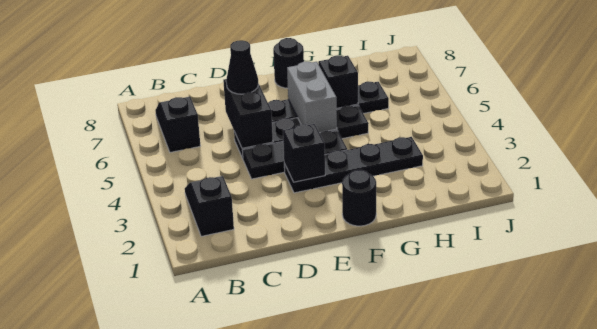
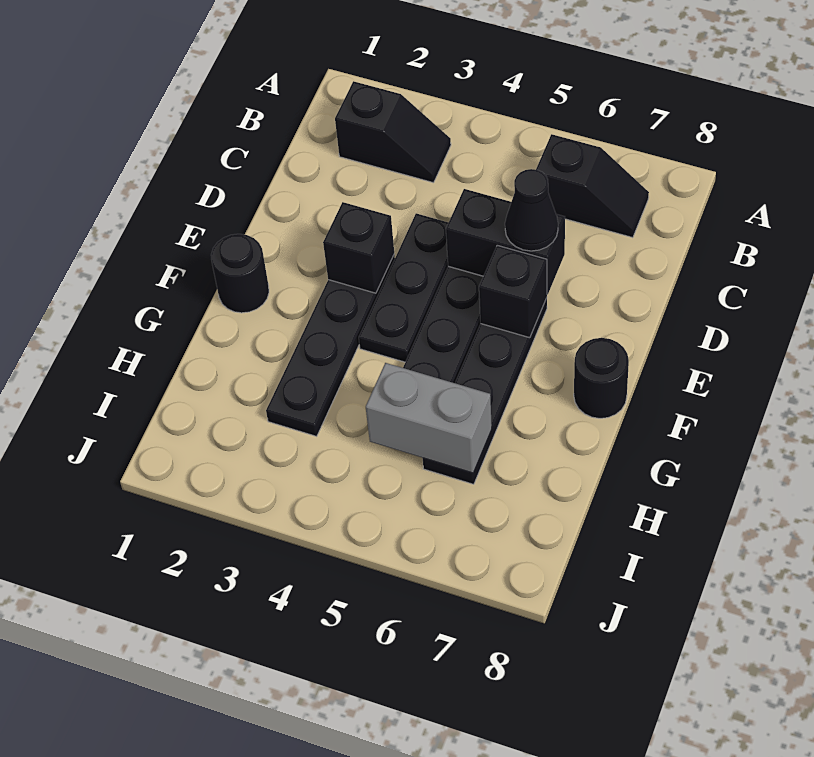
grey 1x2 brick [287,62,337,133] -> grey 1x2 brick moved to [366,363,492,473]
black 1x1 brick [318,56,358,108] -> black 1x1 brick moved to [479,245,547,338]

